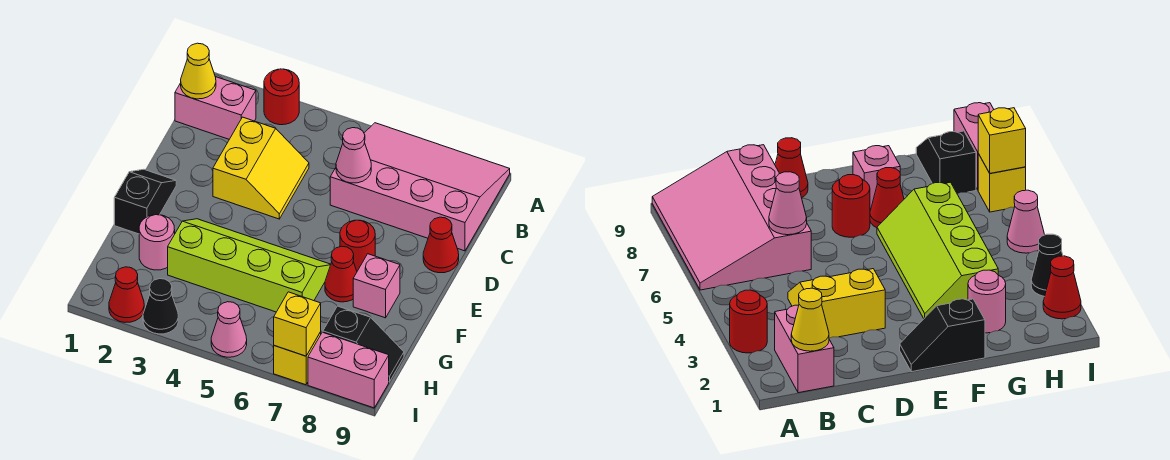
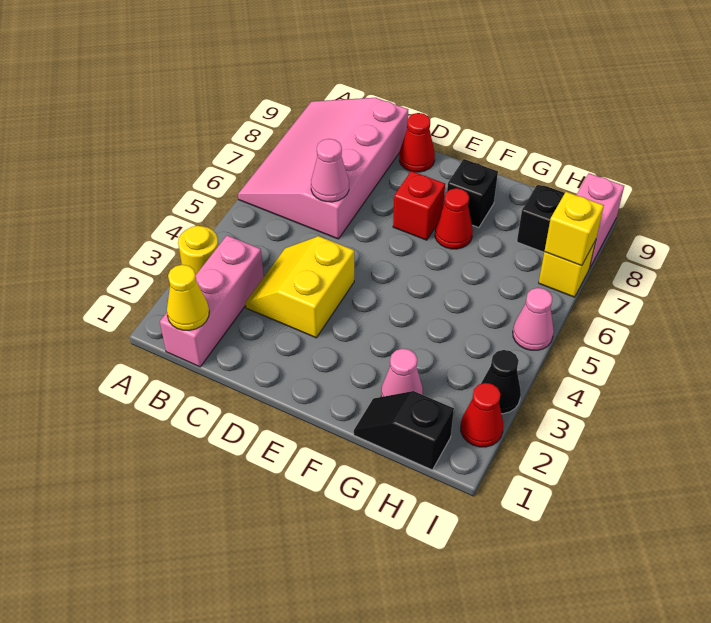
red 1x1 round brick [264,69,299,125] -> yellow 1x1 round brick [178,226,219,275]
pink 1x2 brick [175,77,256,139] -> pink 1x3 brick [160,235,264,367]
yellow 2x2 slope [213,117,309,219] -> yellow 2x2 slope turned to [245,236,354,338]
black 1x2 slope [114,169,176,234] -> black 1x2 slope moved to [354,391,454,470]
red 1x1 round brick [340,220,375,271] -> red 1x1 brick [393,171,445,240]
lime 2x4 slope [168,219,331,312] -> none
pink 1x1 brick [353,254,400,318] -> black 1x1 brick [447,159,498,228]
pink 1x1 round brick [139,215,175,270] -> pink 1x1 cone [381,349,423,397]

